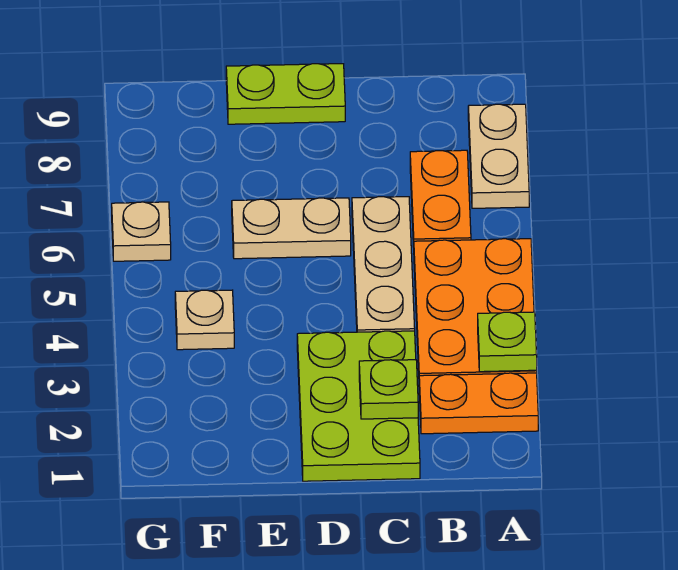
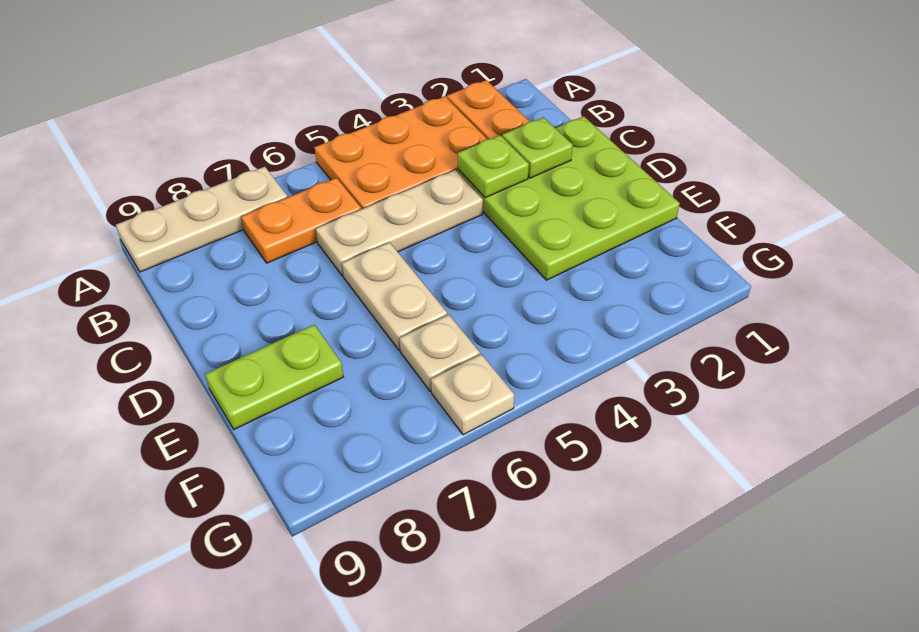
lime 1x1 plate [478,312,537,372] -> lime 1x1 plate moved to [458,135,529,198]
tan 1x2 plate [468,104,529,208] -> tan 1x3 plate [116,167,288,272]
lime 2x3 plate [297,331,420,481] -> lime 3x3 plate [458,116,680,280]
lime 1x2 plate [226,64,345,124] -> lime 1x2 plate turned to [205,325,343,429]
tan 1x1 plate [175,290,234,350] -> tan 1x1 plate moved to [400,315,480,391]

